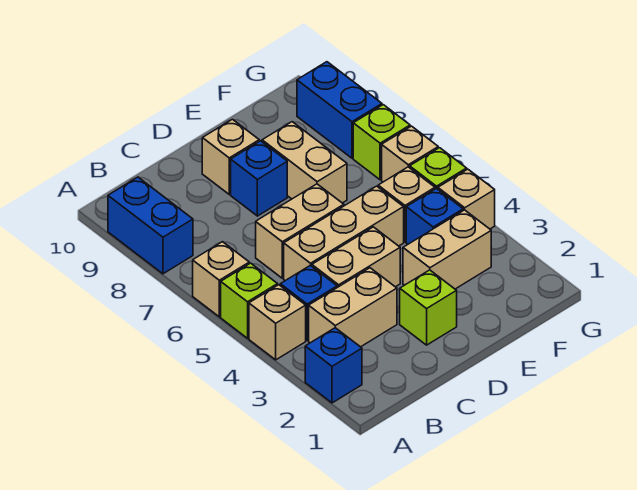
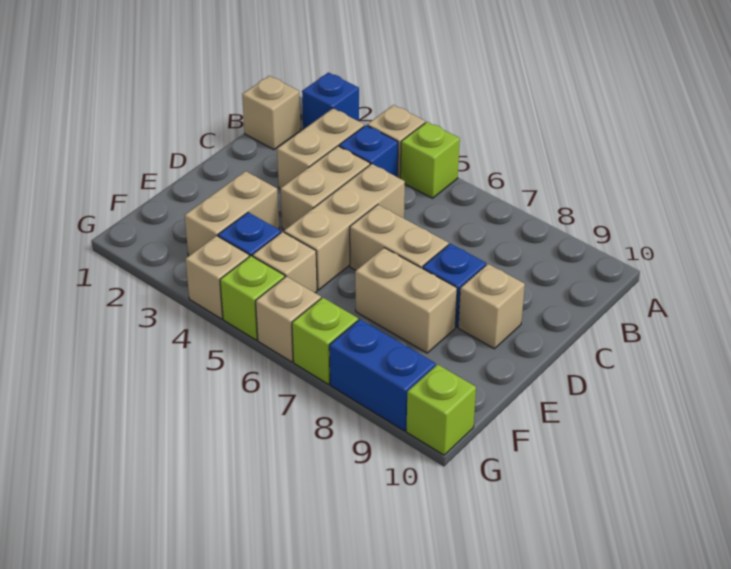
tan 1x1 brick [193,242,249,317] -> tan 1x1 brick moved to [242,76,301,150]
blue 1x2 brick [108,177,193,274] -> none
tan 1x2 brick [256,184,344,278] -> tan 1x2 brick turned to [350,205,449,270]
lime 1x1 brick [400,270,457,345] -> lime 1x1 brick moved to [406,364,476,455]

